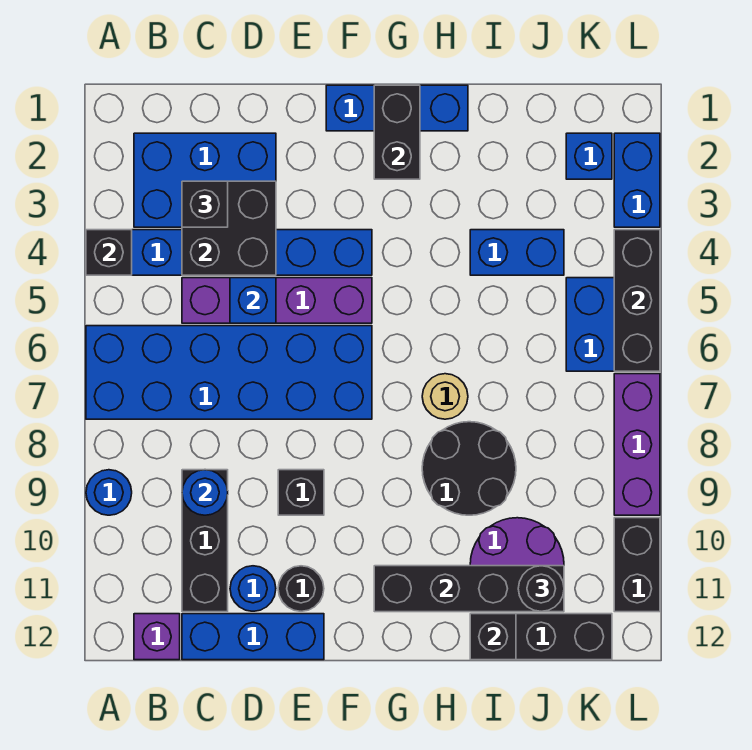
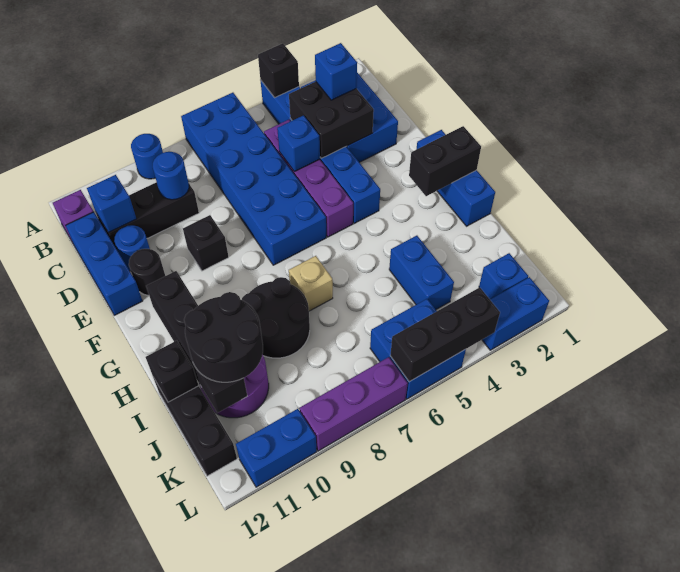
black 1x1 brick [182,181,228,227] -> blue 1x1 brick [315,43,357,100]
none -> blue 1x1 brick [87,175,136,233]
tan 1x1 round brick [422,374,468,419] -> tan 1x1 brick [289,256,333,311]
black 1x1 round brick [518,566,564,612] -> black 2x2 round brick [184,292,263,382]
black 1x2 brick [614,518,660,612] -> blue 1x2 brick [236,409,317,487]

